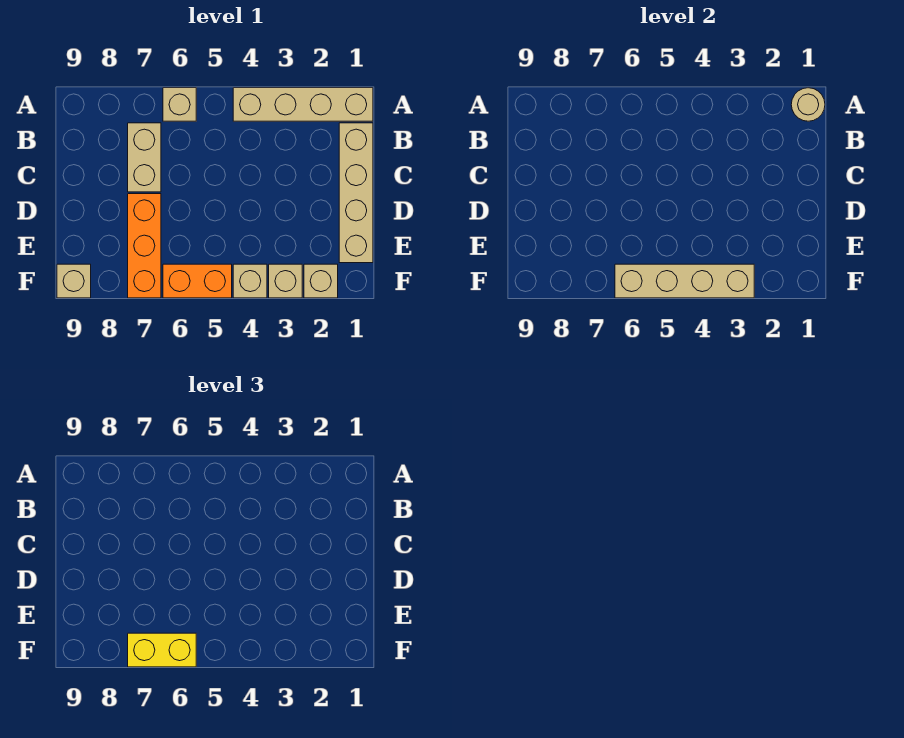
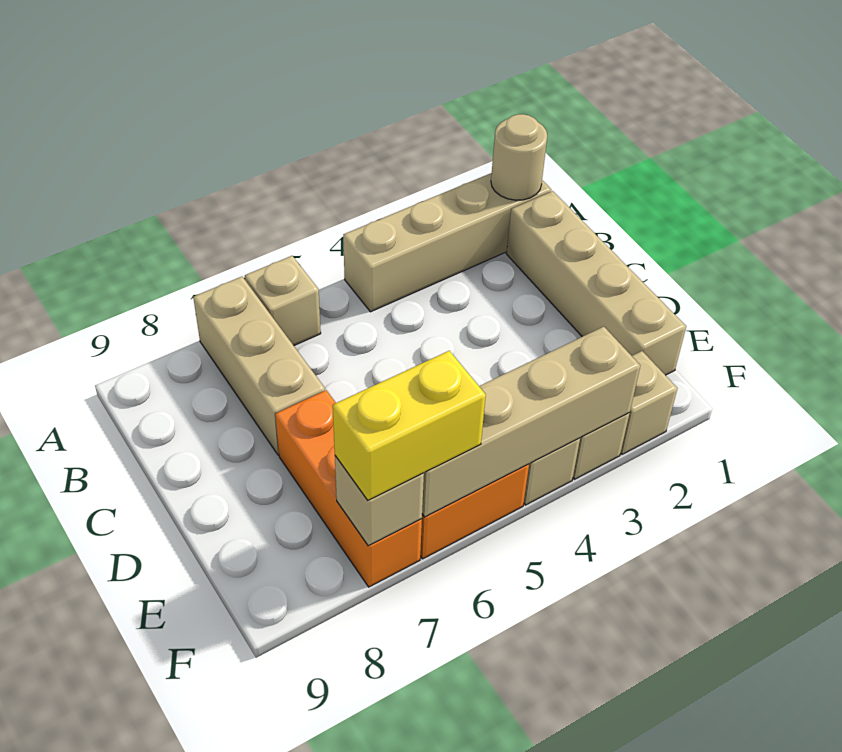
tan 1x2 brick [128,123,161,192] -> tan 1x3 brick [193,277,325,455]
tan 1x1 brick [57,264,91,298] -> tan 1x1 brick moved to [335,456,424,546]

